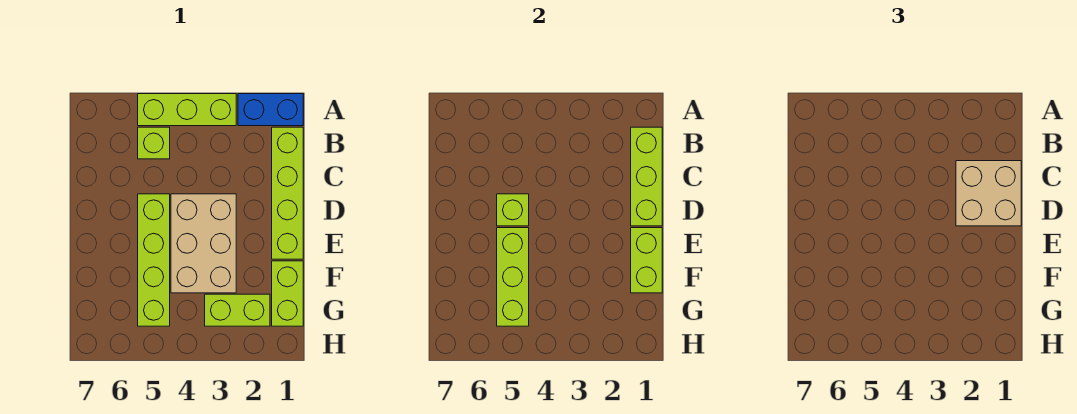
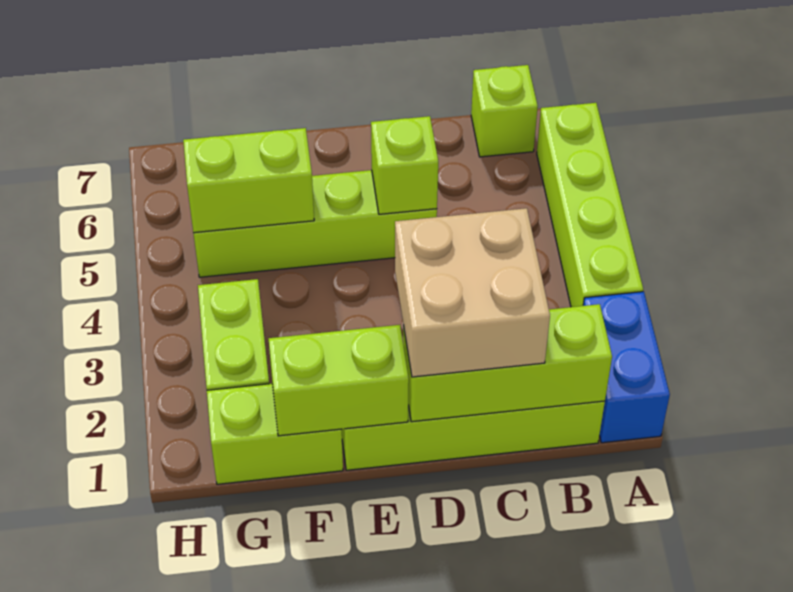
lime 1x3 brick [138,94,236,126] -> lime 1x4 brick [537,103,643,307]
lime 1x1 brick [138,127,170,159] -> lime 1x1 brick moved to [471,65,538,157]
tan 2x3 brick [171,194,236,293] -> none
lime 1x3 brick [497,228,529,326] -> lime 1x2 brick [183,128,314,233]

